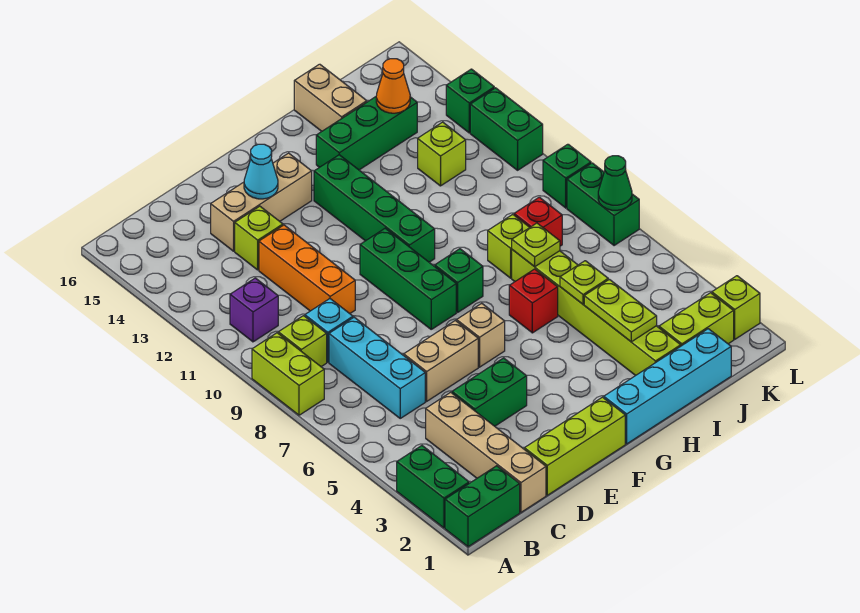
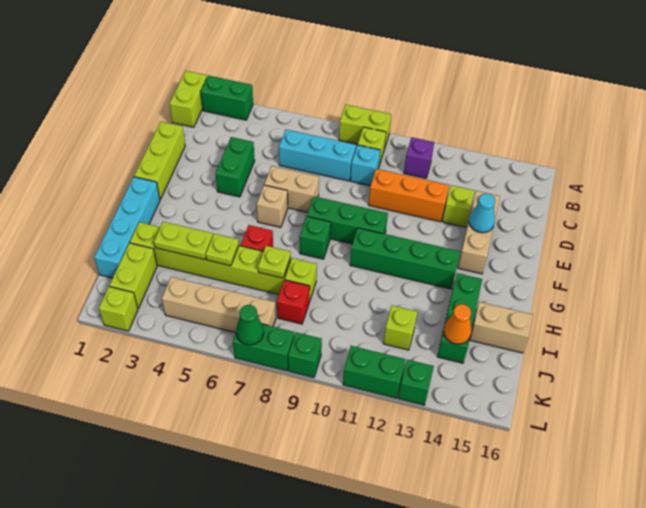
green 1x2 brick [445,466,520,547] -> lime 1x2 brick [170,71,207,127]
tan 1x4 brick [426,392,546,512] -> tan 1x4 brick moved to [162,277,276,333]
tan 1x2 brick [404,321,478,401] -> tan 1x2 brick turned to [264,166,319,212]

